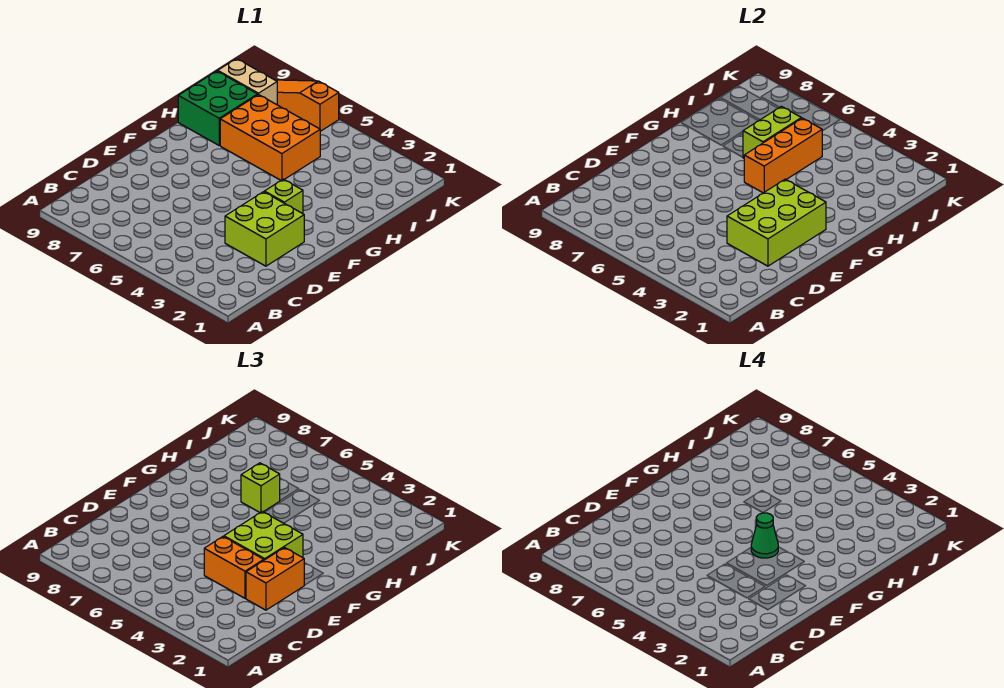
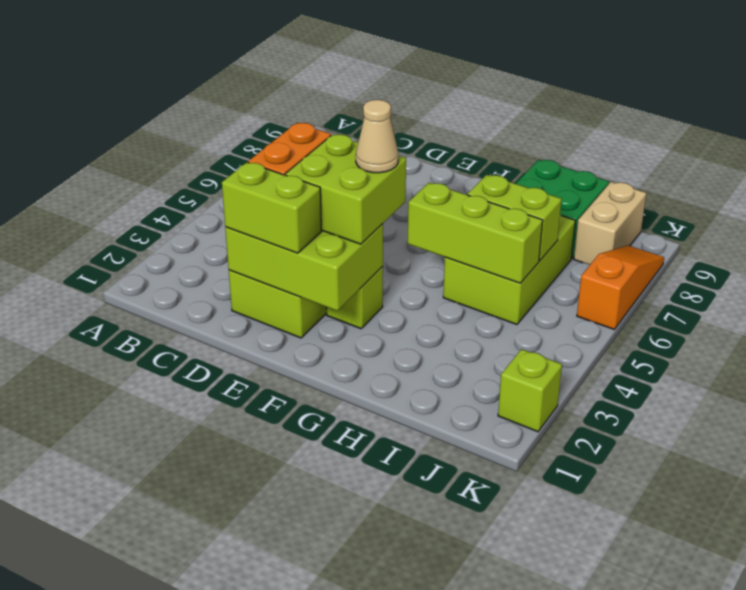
orange 1x2 brick [246,548,304,610] -> lime 1x2 brick [222,162,322,253]
green 1x1 cone [751,513,778,558] -> tan 1x1 cone [356,100,398,173]
orange 1x3 brick [744,118,822,193] -> lime 1x3 brick [408,183,543,283]
orange 2x3 brick [220,95,320,180] -> lime 2x3 brick [443,214,575,324]
lime 1x1 brick [241,463,280,512] -> lime 1x1 brick moved to [498,349,562,432]

